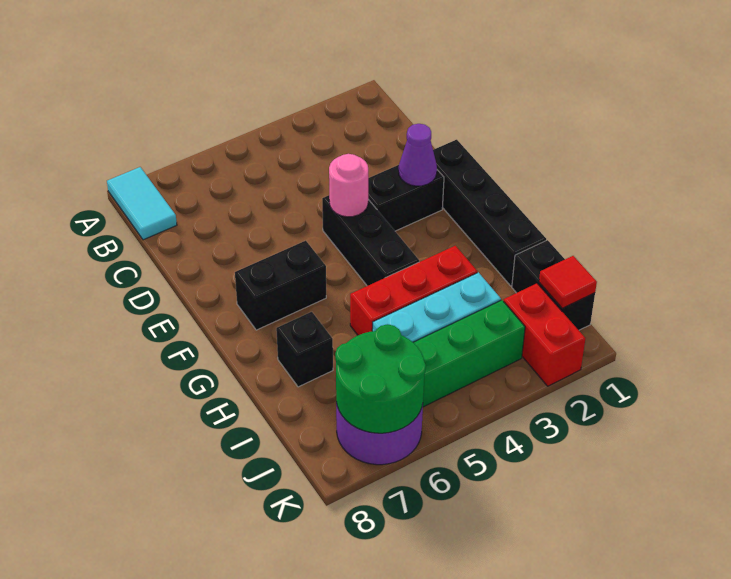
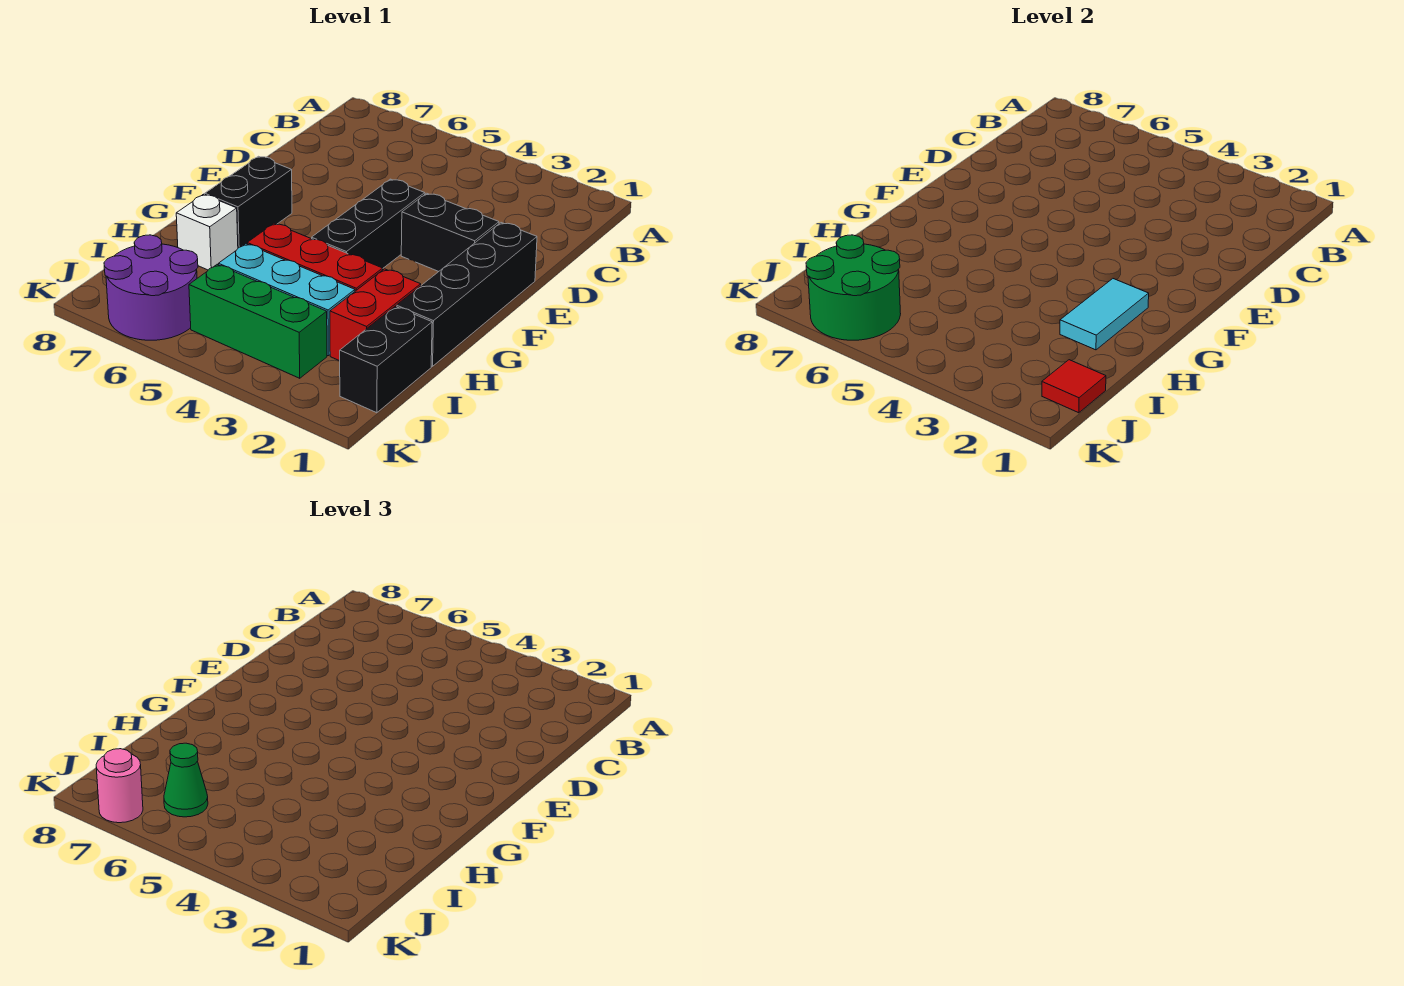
cyan 1x2 tile [107,167,177,240] -> cyan 1x2 tile moved to [1060,279,1149,350]
purple 1x1 cone [399,124,437,186] -> none
pink 1x1 round brick [329,154,368,217] -> pink 1x1 round brick moved to [96,749,143,823]
black 1x2 brick [235,241,326,330] -> black 1x2 brick turned to [205,156,292,248]
black 1x1 brick [276,312,333,387] -> white 1x1 brick [176,194,238,270]
red 1x2 brick [504,283,585,386] -> red 1x2 brick moved to [330,269,421,361]
none -> green 1x1 cone [164,743,208,817]

